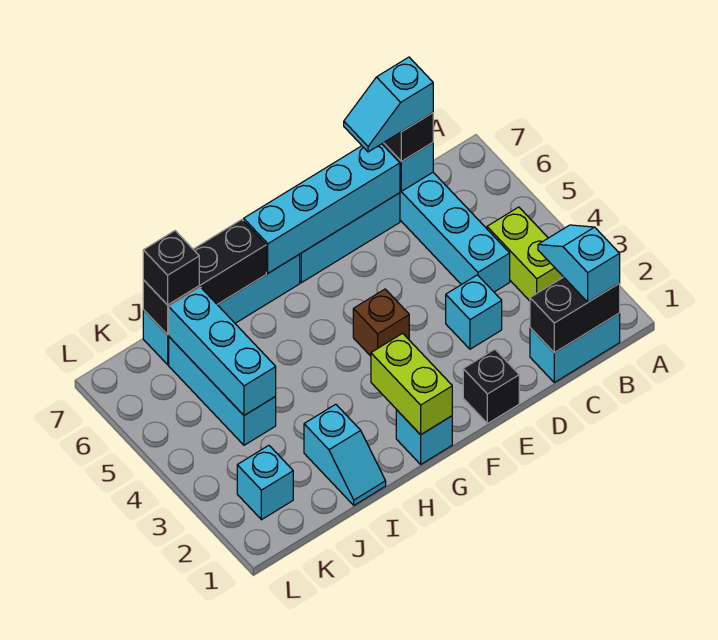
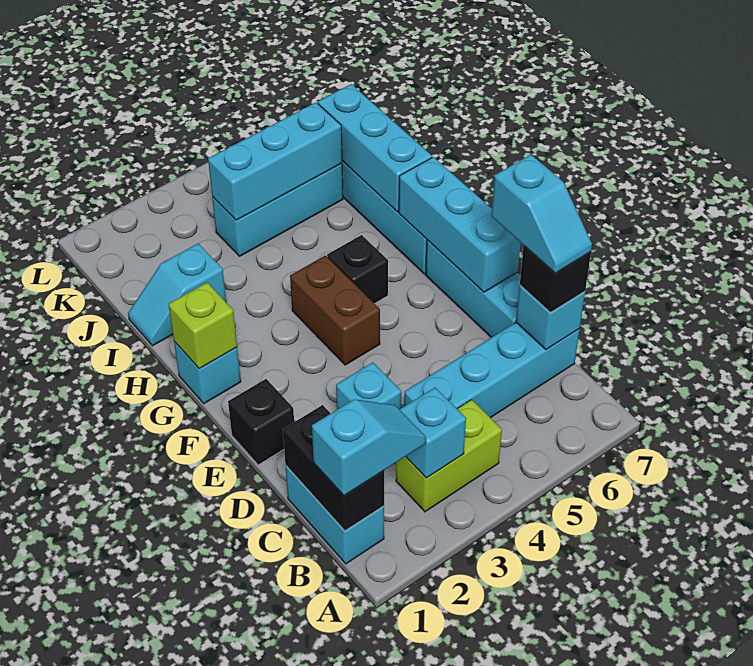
cyan 1x2 slope [344,57,433,152] -> cyan 1x2 slope turned to [491,155,592,273]
cyan 1x4 brick [244,144,400,273] -> cyan 1x3 brick [399,157,521,292]
brown 1x1 brick [353,289,409,356] -> brown 1x2 brick [290,256,380,365]
lime 1x2 brick [371,333,452,435] -> lime 1x1 brick [168,283,237,369]
black 1x3 brick [143,220,266,335] -> cyan 1x3 brick [318,84,432,212]
black 1x1 brick [143,231,199,305] -> black 1x1 brick moved to [327,235,388,304]
cyan 1x1 brick [237,445,293,520] -> cyan 1x1 brick moved to [399,388,466,478]

